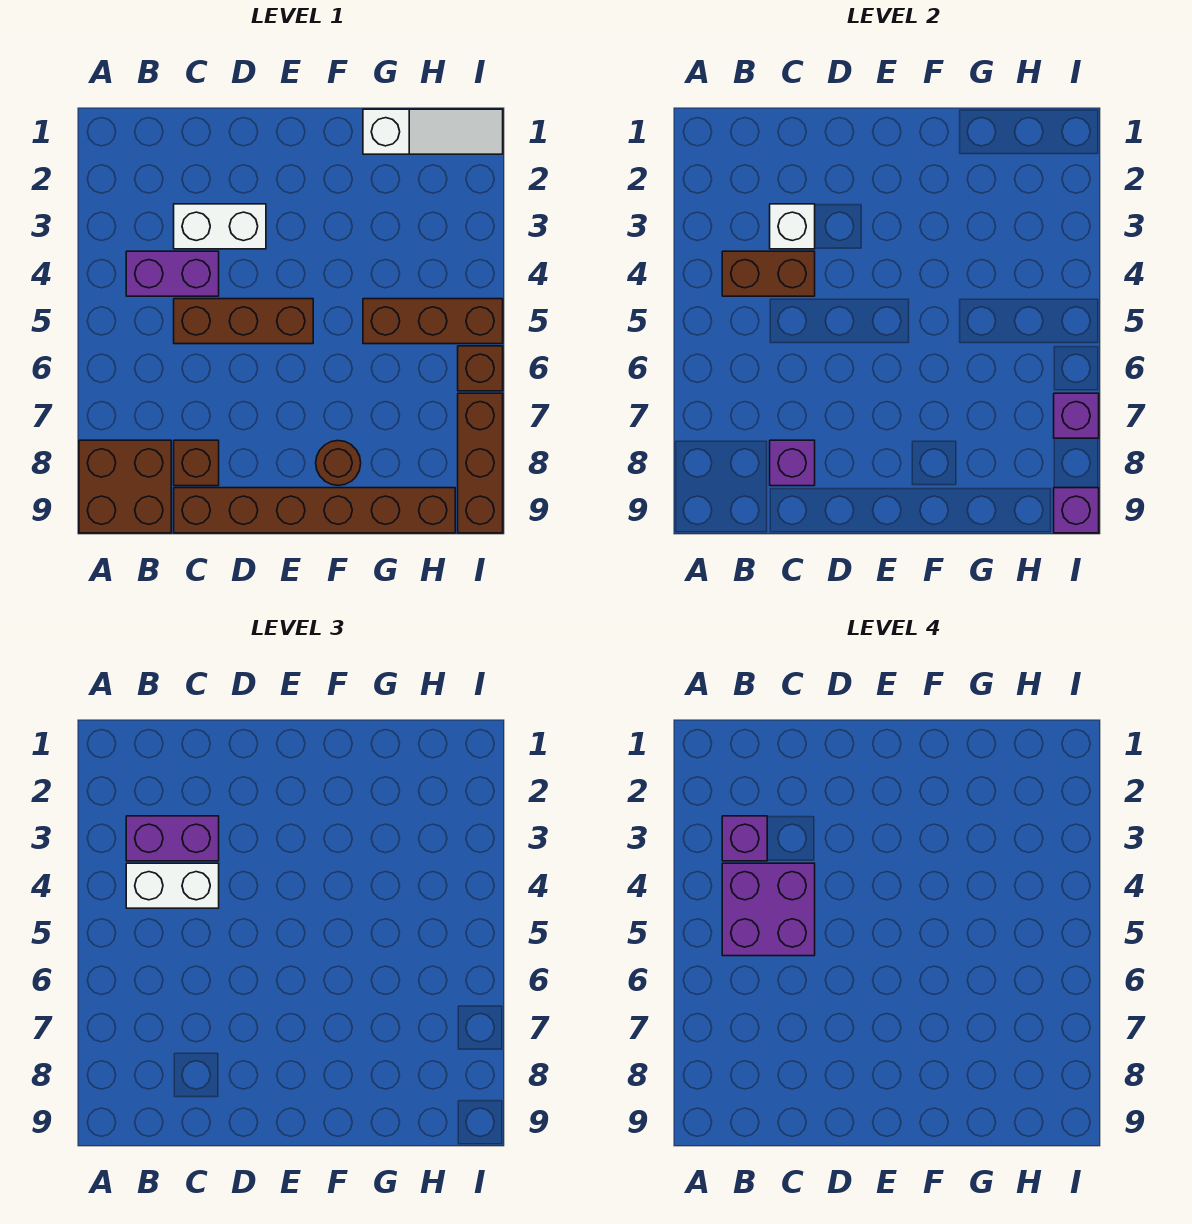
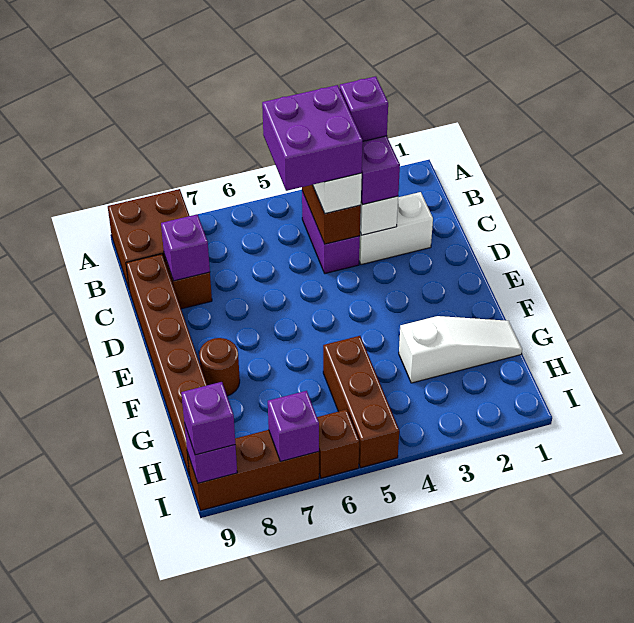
white 1x2 brick [174,204,266,249] -> white 1x2 brick turned to [359,192,433,265]
brown 1x3 brick [174,299,313,344] -> none
white 1x3 slope [363,109,503,154] -> white 1x3 slope turned to [399,316,522,383]
none -> purple 1x1 brick [181,382,235,455]

